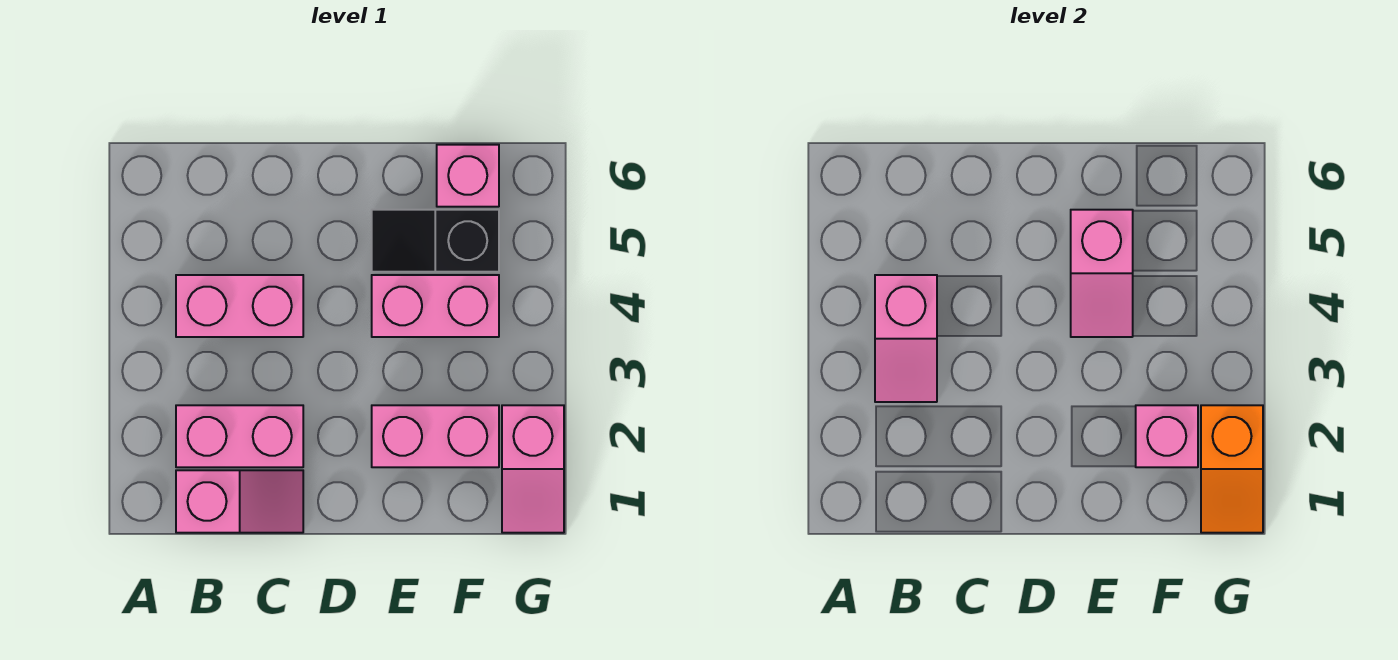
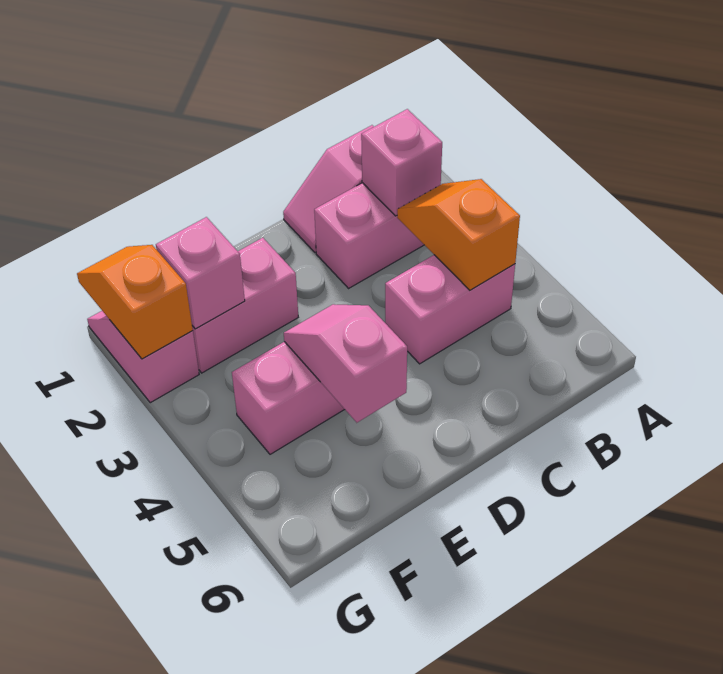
pink 1x2 slope [875,275,937,402] -> orange 1x2 slope [397,179,520,290]
black 1x2 slope [372,210,499,272] -> none
pink 1x1 brick [437,145,499,207] -> pink 1x1 brick moved to [361,109,442,216]

